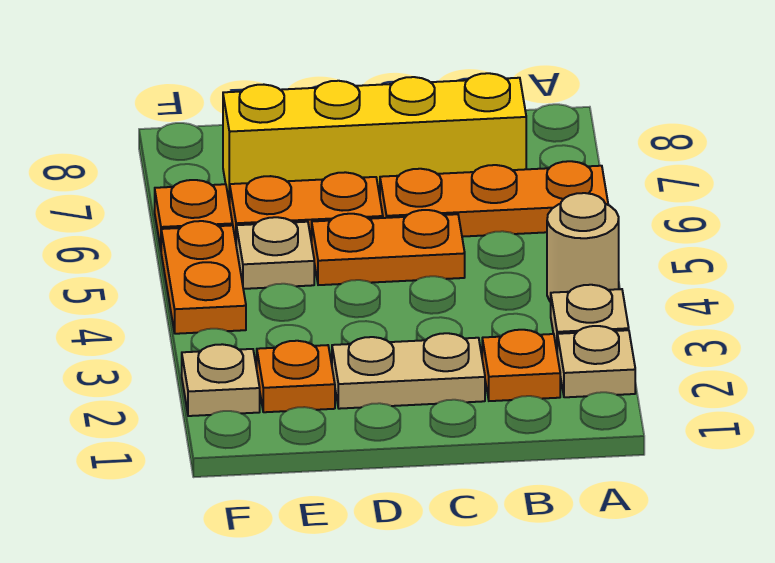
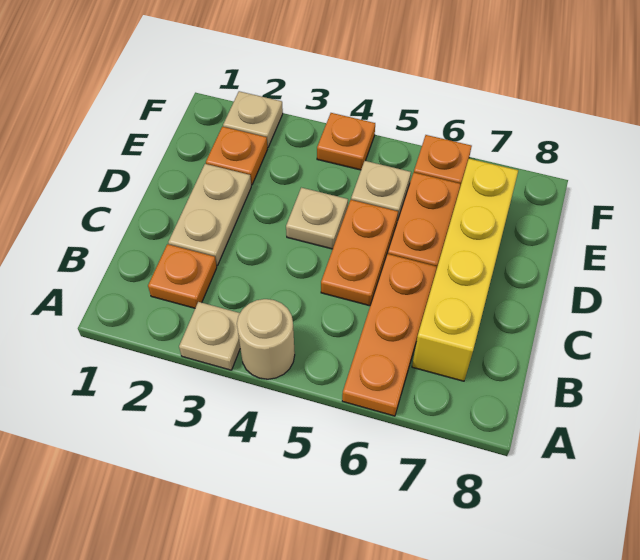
tan 1x1 plate [557,326,635,397] -> tan 1x1 plate moved to [286,188,348,249]
orange 1x2 plate [161,221,246,334] -> orange 1x1 plate [317,113,375,170]

